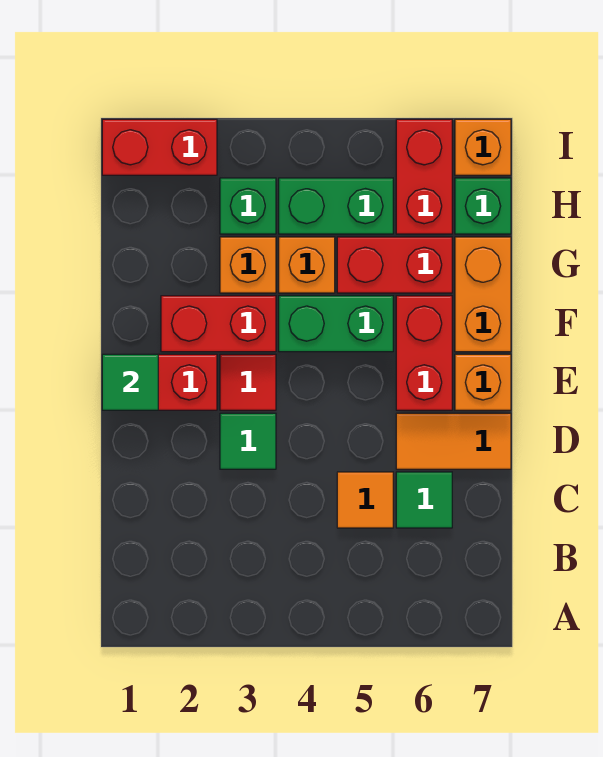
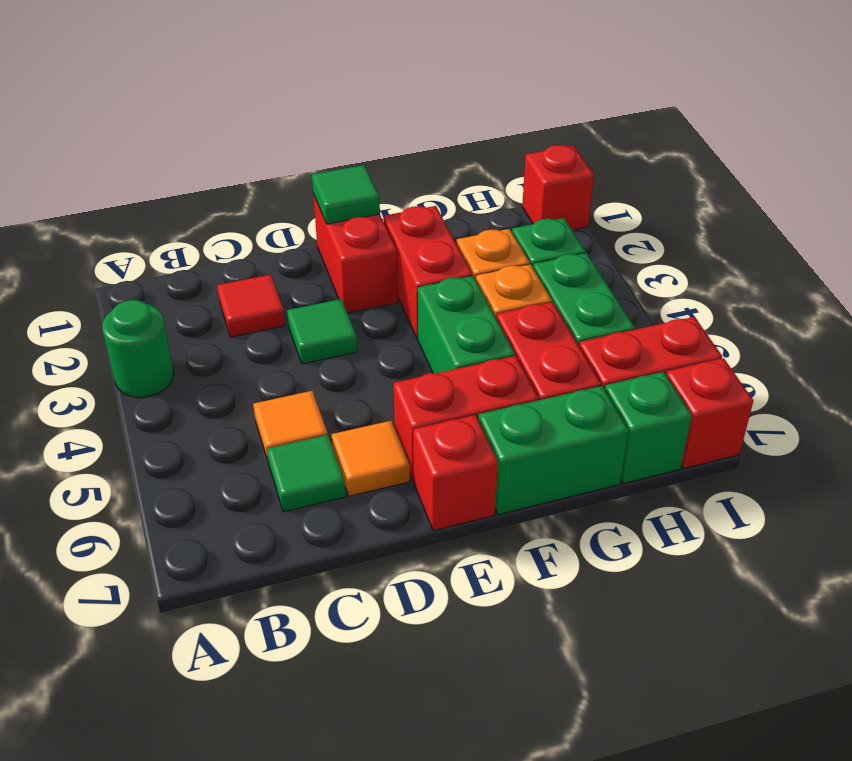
none -> green 1x1 round brick [102,300,174,397]
orange 1x2 tile [396,413,511,469] -> orange 1x1 tile [331,421,410,496]
red 1x1 tile [220,354,276,410] -> red 1x1 tile moved to [217,275,285,337]
orange 1x1 brick [455,354,511,410] -> red 1x1 brick [413,415,498,531]
orange 1x2 brick [455,237,511,352] -> green 1x2 brick [479,386,629,514]
red 1x2 brick [102,119,217,175] -> red 1x1 brick [522,145,594,230]
orange 1x1 brick [455,119,511,175] -> red 1x1 brick [666,358,753,469]

